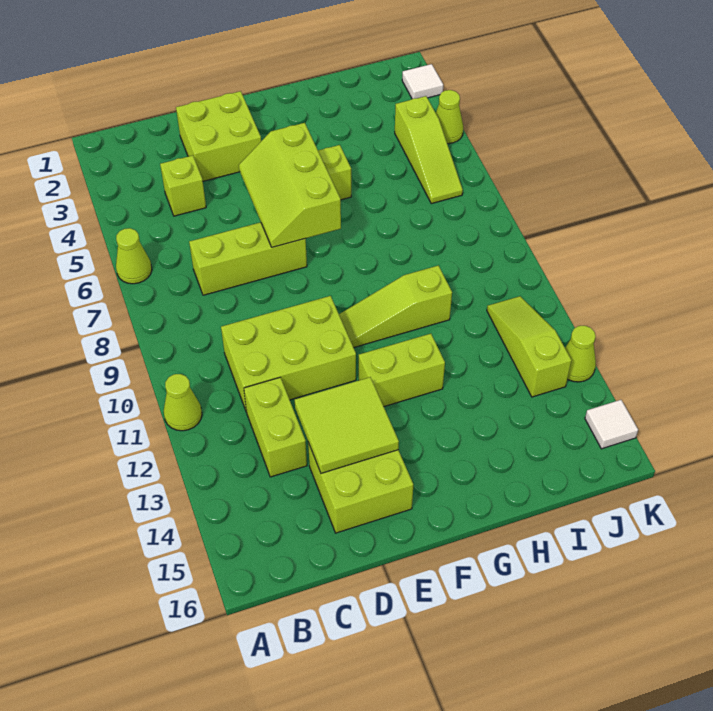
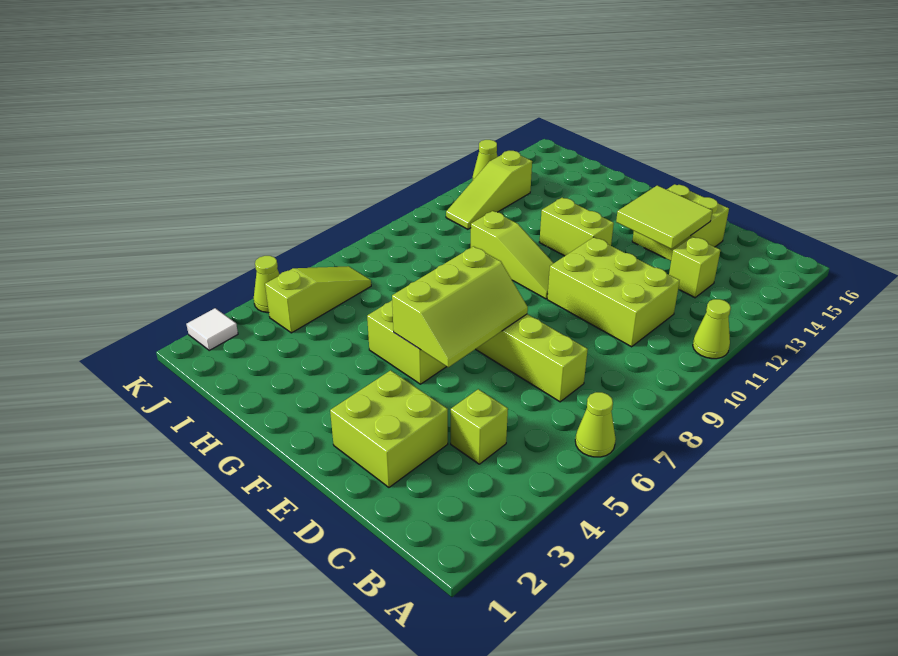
lime 1x2 brick [244,377,307,477] -> lime 1x1 brick [669,236,721,298]
white 1x1 tile [585,400,638,449] -> none

